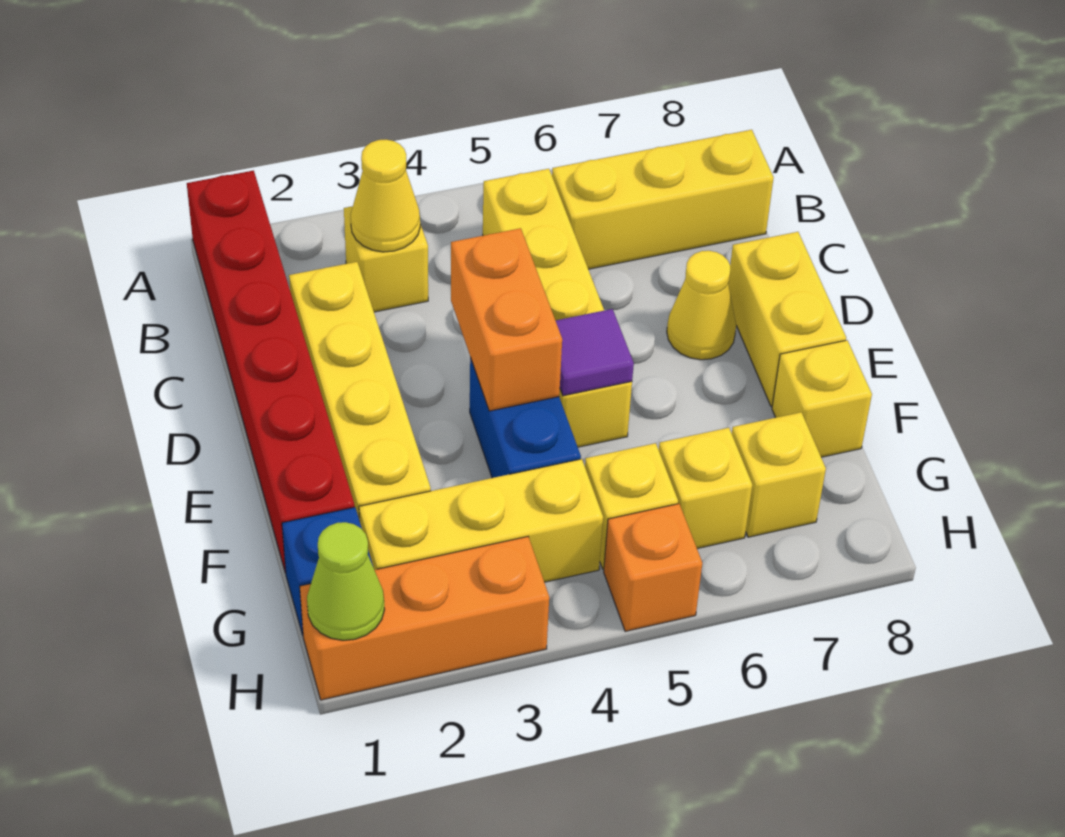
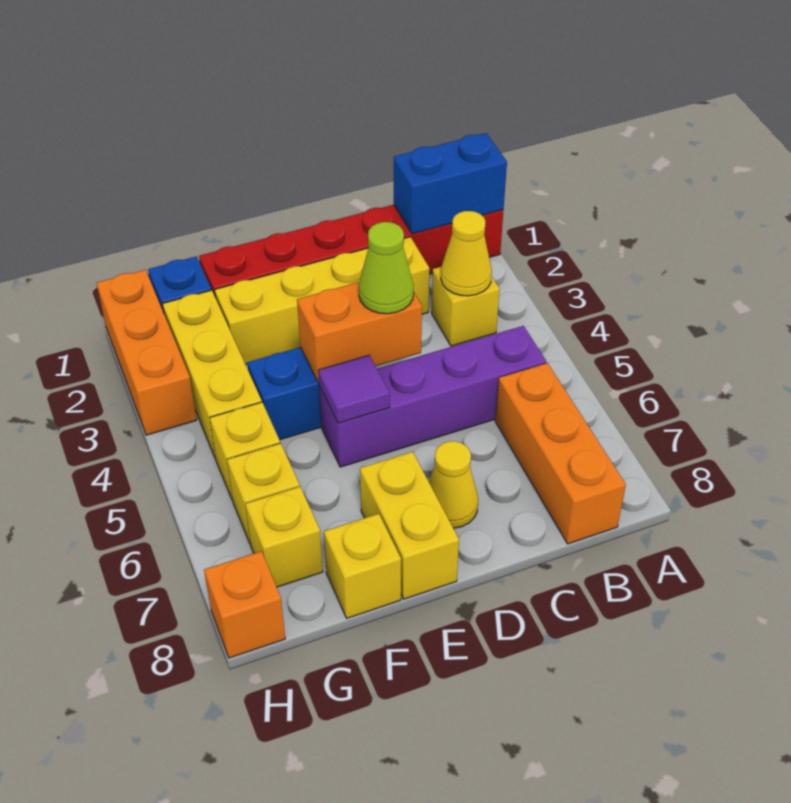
none -> blue 1x2 brick [394,133,507,234]
yellow 1x4 brick [483,169,632,447] -> purple 1x4 brick [319,326,546,467]
yellow 1x3 brick [552,130,774,269] -> orange 1x3 brick [495,363,626,544]
yellow 1x2 brick [728,232,846,406] -> yellow 1x2 brick turned to [360,452,459,599]
lime 1x1 cone [307,522,385,640] -> lime 1x1 cone moved to [359,222,414,314]
orange 1x1 brick [604,504,702,631] -> orange 1x1 brick moved to [204,551,285,658]

